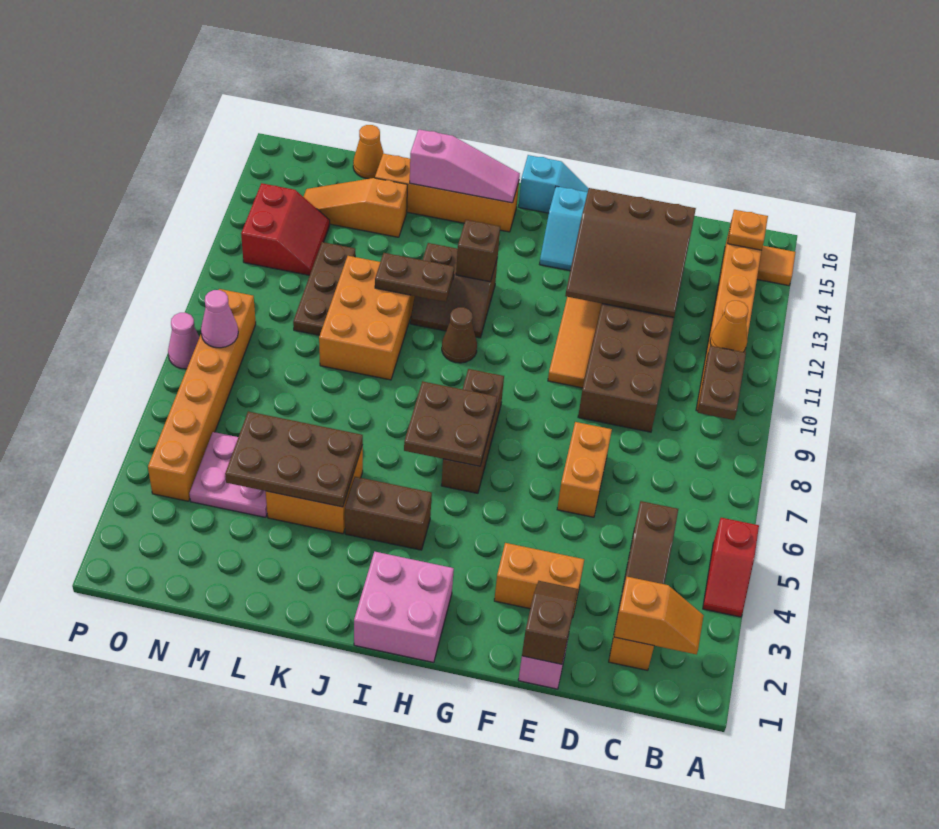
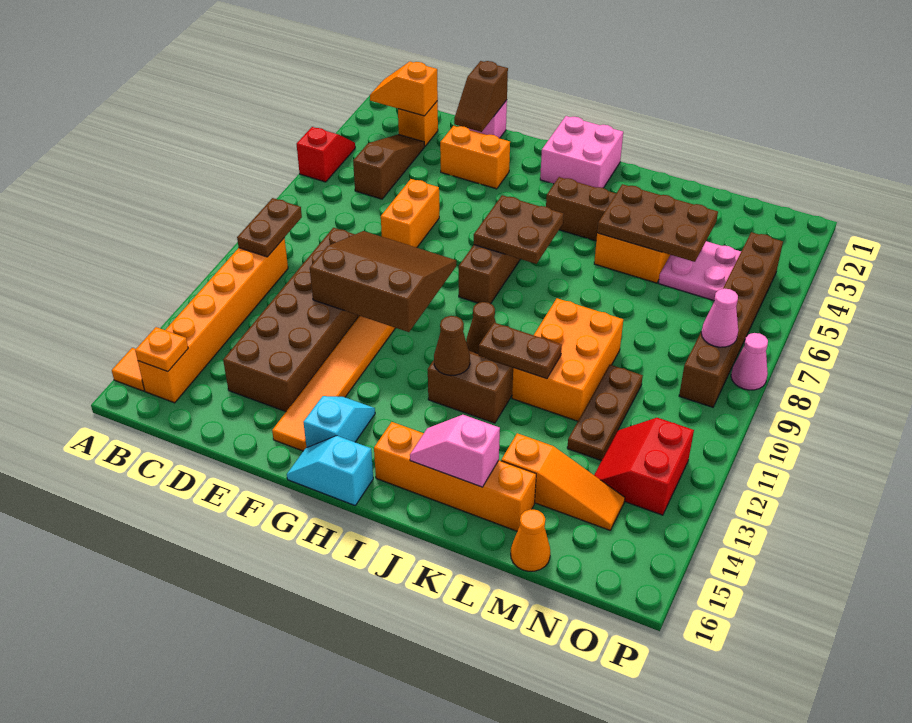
orange 1x1 cone [710,301,748,352] -> none
brown 3x3 slope [565,188,696,317] -> brown 3x3 slope moved to [310,231,456,332]
brown 1x1 brick [456,220,500,282] -> brown 1x1 cone [434,316,470,375]
pink 1x3 slope [410,129,520,203] -> pink 1x2 slope [410,415,500,487]
orange 1x6 brick [148,289,256,501] -> brown 1x6 brick [679,232,783,407]

